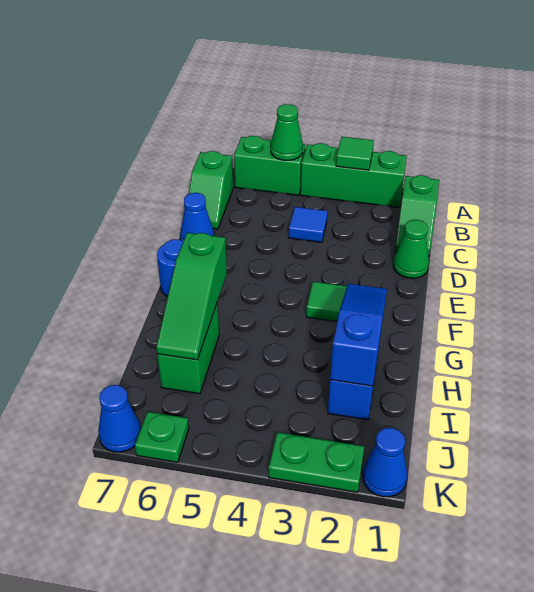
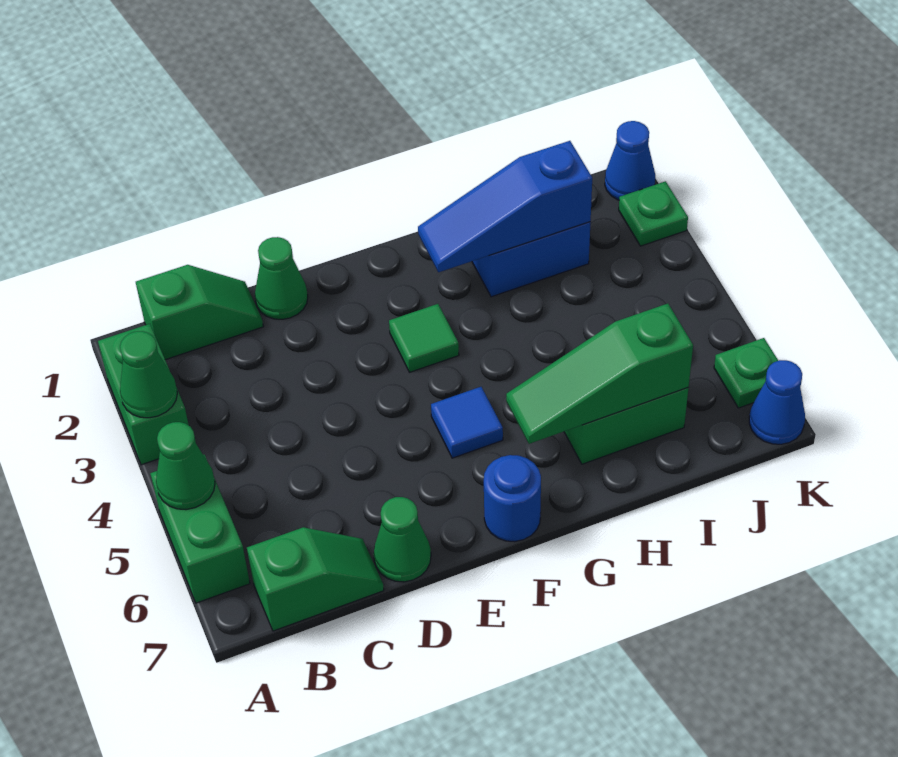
green 1x3 brick [301,143,407,207] -> green 1x2 brick [98,324,189,465]
green 1x1 tile [336,137,374,170] -> green 1x1 cone [120,331,177,418]
blue 1x1 tile [289,207,328,242] -> blue 1x1 tile moved to [431,387,503,458]
blue 1x1 cone [180,193,214,241] -> green 1x1 cone [374,497,431,582]
green 1x3 slope [156,233,227,360] -> green 1x3 slope turned to [506,304,693,444]
green 1x2 plate [269,432,364,492] -> green 1x1 plate [619,181,688,246]

